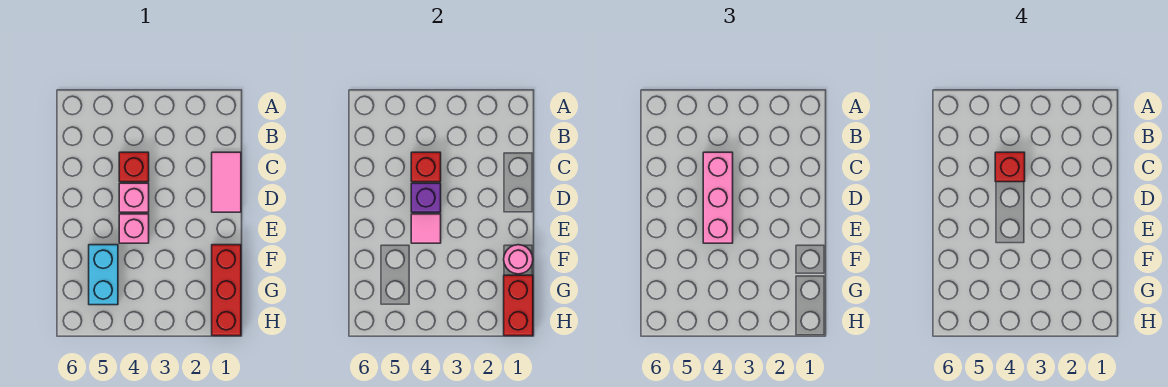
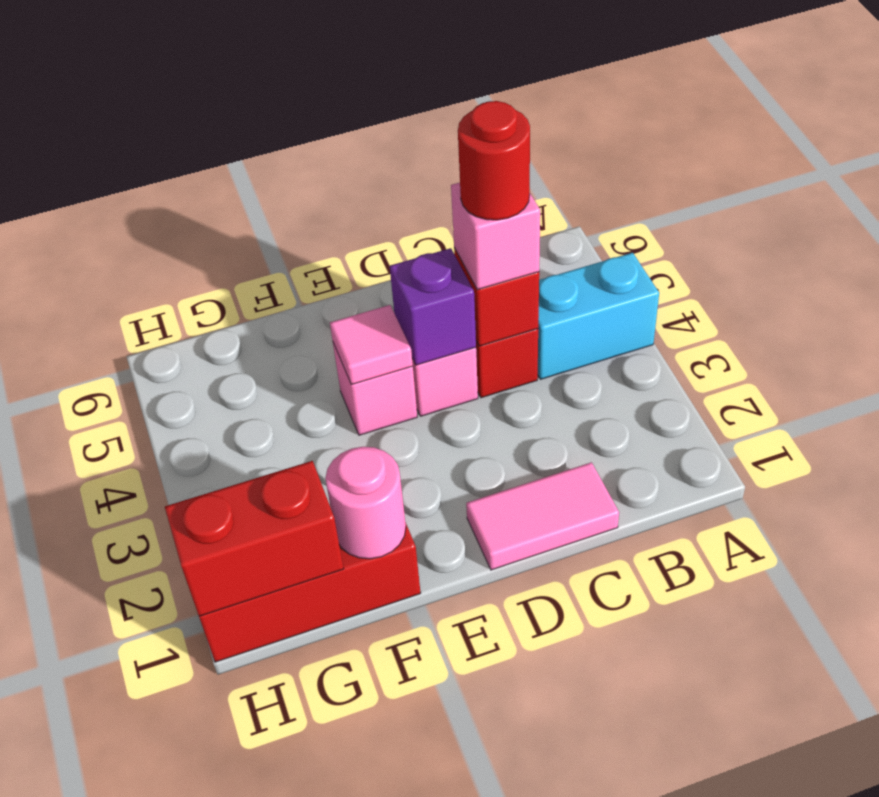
pink 1x3 brick [703,152,733,243] -> pink 1x1 brick [451,183,540,290]
red 1x1 brick [995,152,1025,182] -> red 1x1 round brick [458,101,530,220]
cyan 1x2 brick [89,245,118,305] -> cyan 1x2 brick moved to [538,253,659,379]

